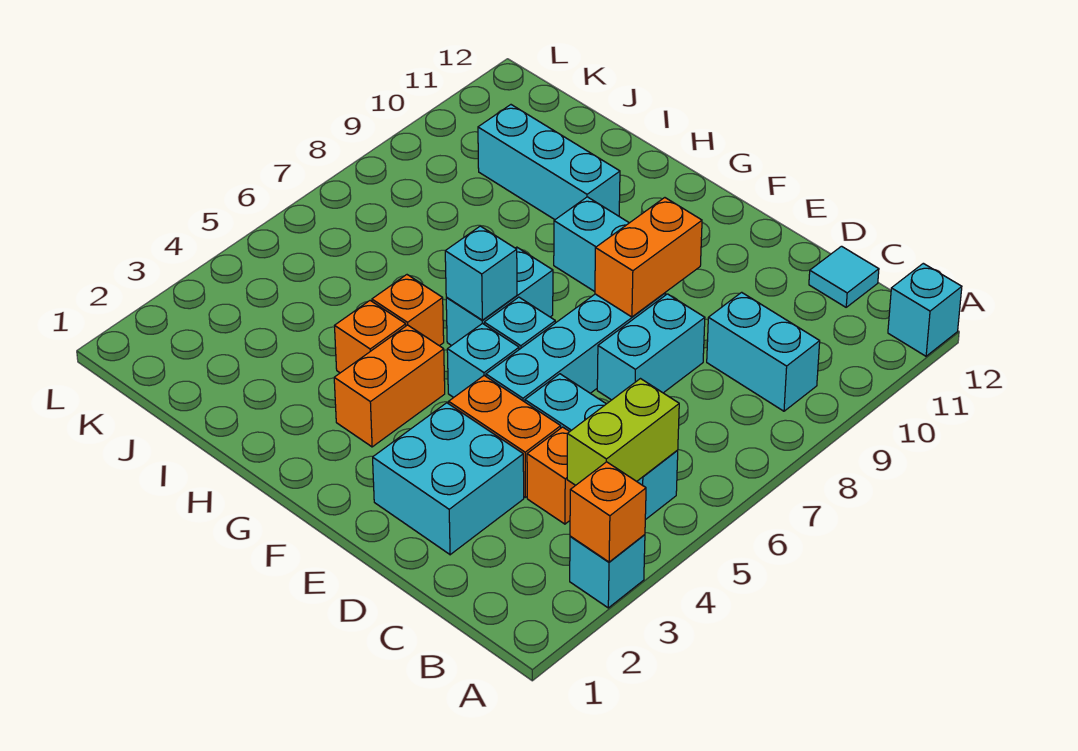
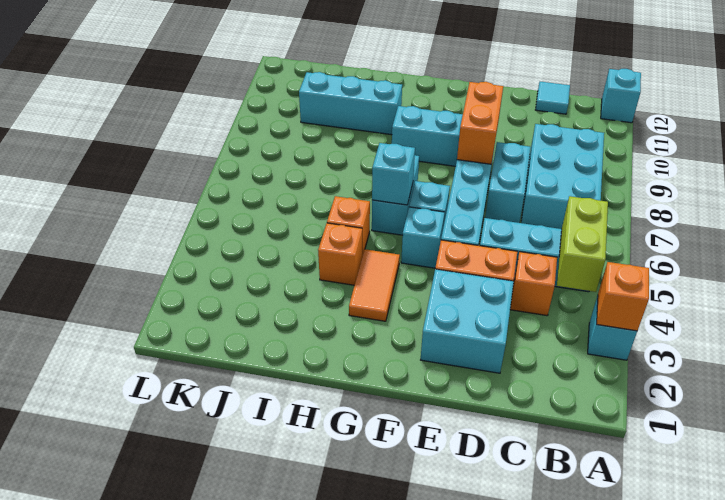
cyan 1x2 brick [707,292,820,411] -> cyan 2x3 brick [521,124,604,229]
orange 1x2 brick [334,325,445,447] -> orange 1x2 tile [349,249,400,321]

